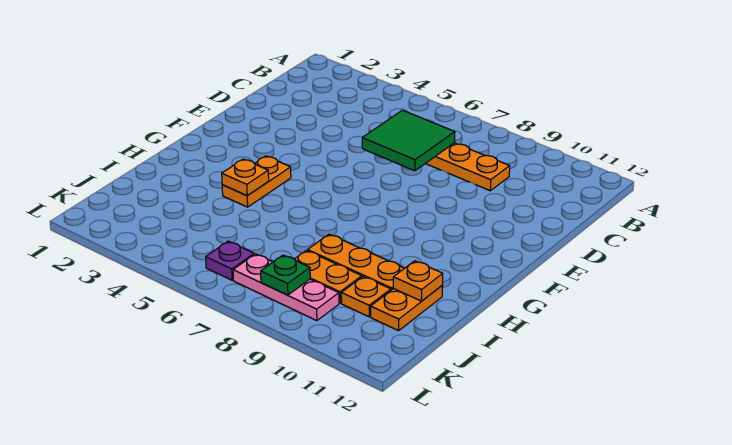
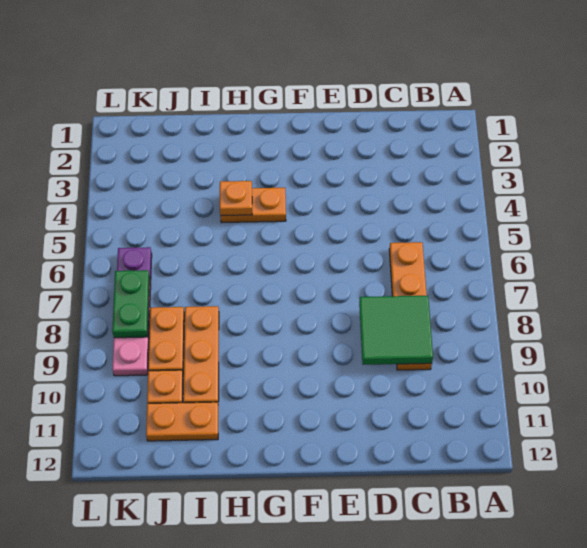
green 2x2 tile [362,110,455,171] -> green 2x2 tile moved to [359,296,433,365]
orange 1x1 plate [393,261,443,301] -> none
green 1x1 plate [261,255,310,295] -> green 1x2 plate [112,270,150,338]

